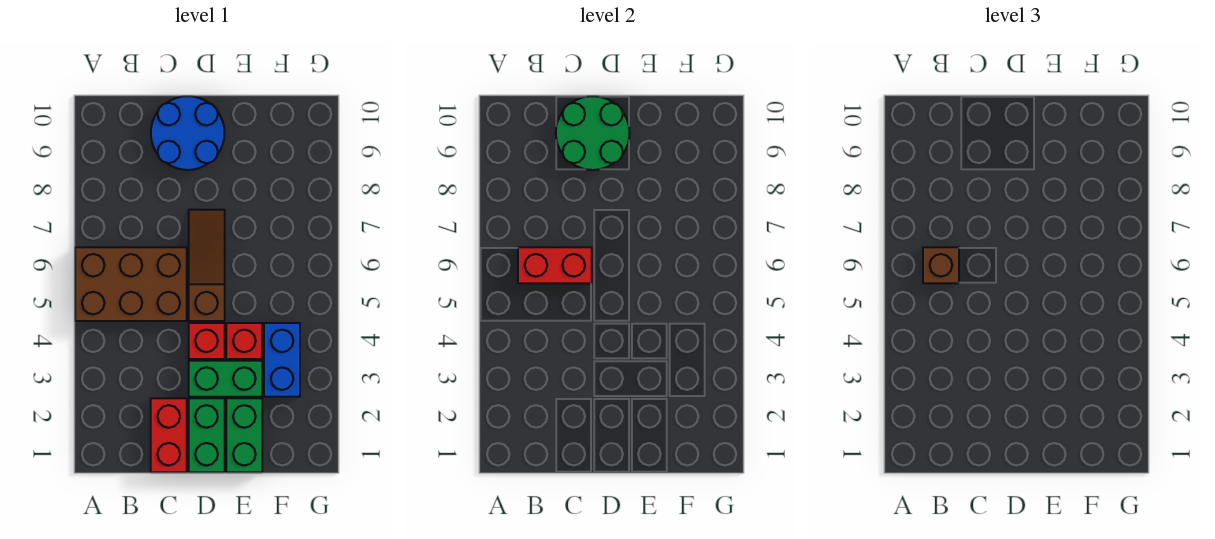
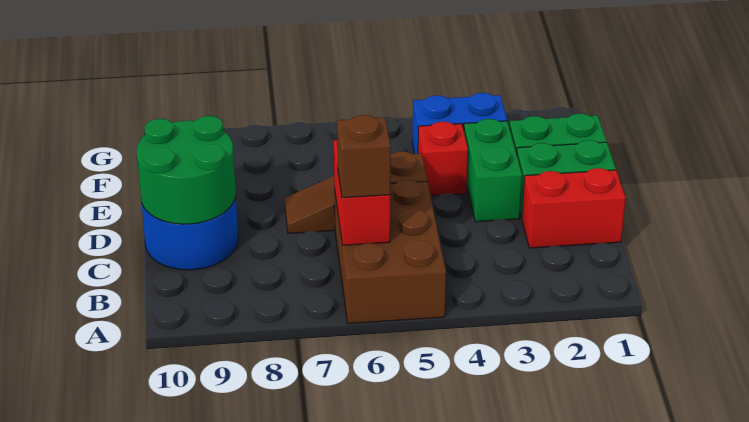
red 1x1 brick [189,323,225,359] -> none

